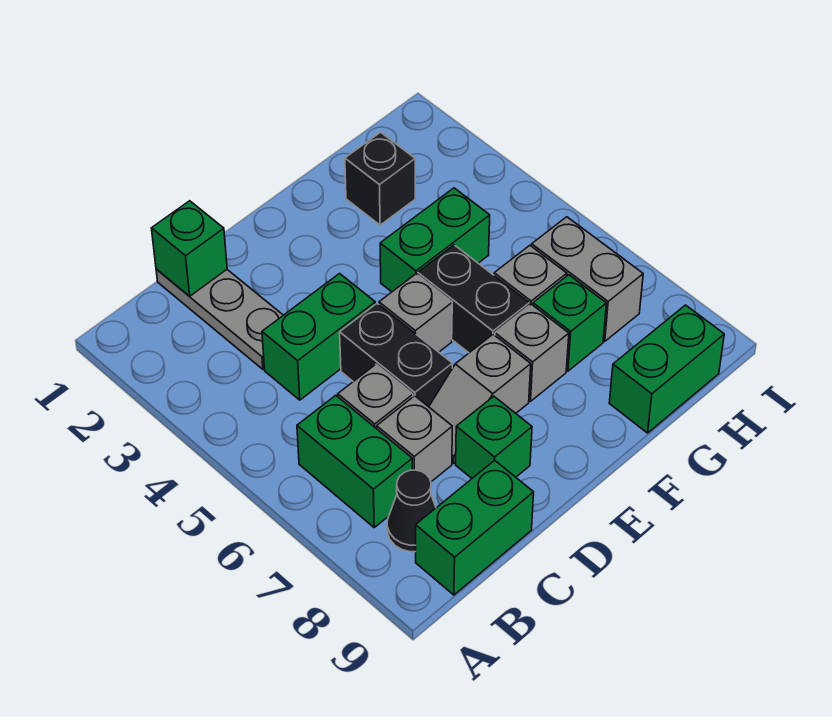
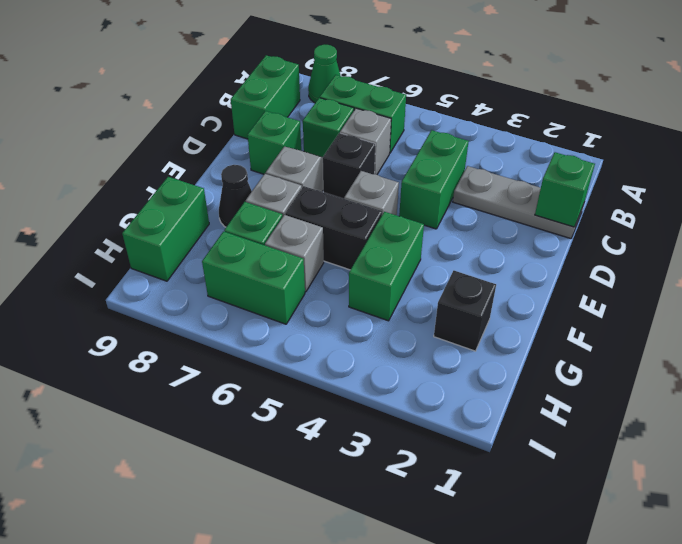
none -> green 1x1 cone [308,44,340,103]
black 1x1 cone [387,470,436,552] -> black 1x1 cone moved to [219,165,252,227]
grey 1x1 brick [377,396,452,482] -> green 1x1 brick [303,98,354,157]
black 1x2 brick [340,304,452,407] -> black 1x1 brick [323,133,376,199]
grey 1x2 brick [532,217,643,341] -> green 1x2 brick [202,232,305,324]

